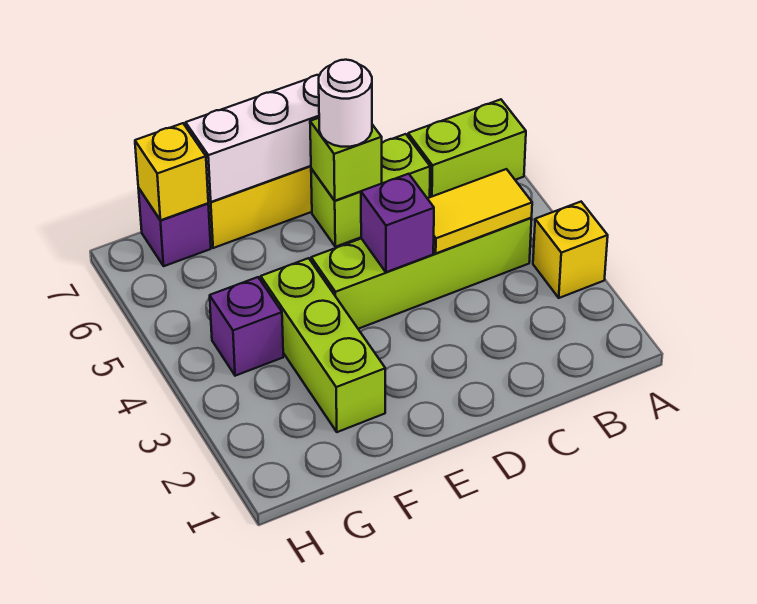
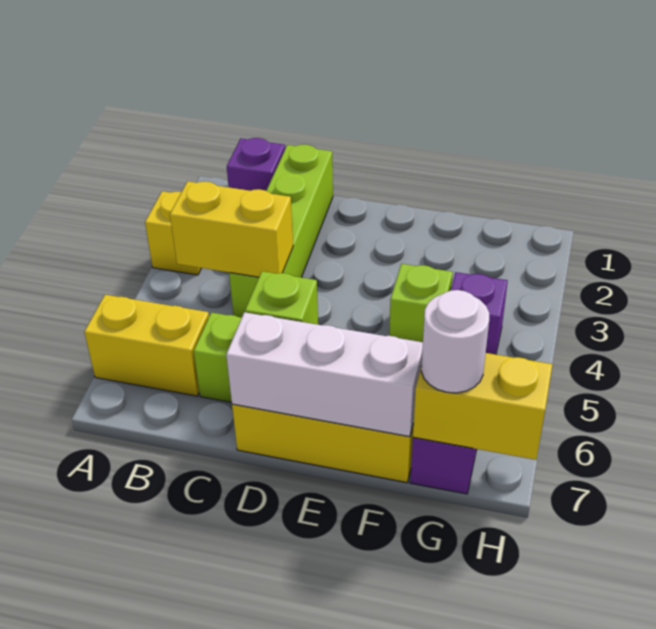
lime 1x2 brick [408,99,526,197] -> yellow 1x2 brick [84,295,209,396]
lime 1x4 brick [311,218,532,329] -> lime 1x4 brick turned to [229,145,333,318]
yellow 1x2 tile [427,169,532,253] -> yellow 1x2 brick [170,181,293,277]
purple 1x1 brick [361,174,434,272] -> purple 1x1 brick moved to [227,138,285,191]
white 1x1 round brick [319,60,372,147] -> white 1x1 round brick moved to [421,290,489,393]
lime 1x3 brick [261,258,385,432] -> lime 1x1 brick [389,264,453,342]
yellow 1x1 brick [135,123,208,220] -> yellow 1x2 brick [413,353,552,460]

